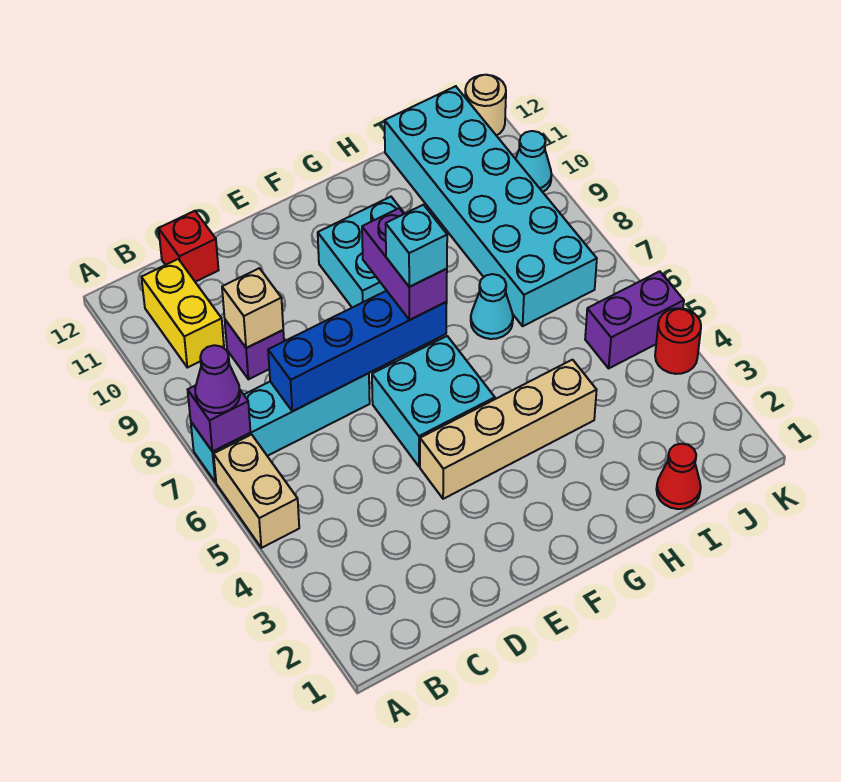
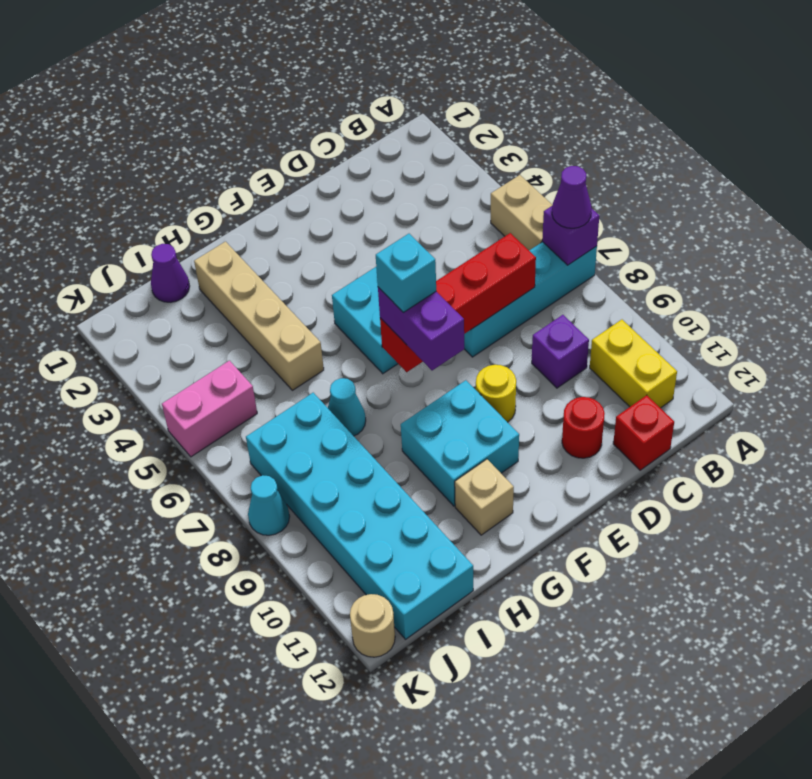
blue 1x4 brick [268,291,447,411] -> red 1x4 brick [380,233,536,372]
tan 1x1 brick [222,268,283,348] -> tan 1x1 brick moved to [455,459,514,535]
tan 1x4 brick [420,360,597,499] -> tan 1x4 brick turned to [194,242,324,390]
none -> yellow 1x1 round brick [476,365,516,422]
red 1x1 cone [656,444,701,509] -> purple 1x1 cone [151,244,190,302]
purple 1x2 brick [585,271,684,368] -> pink 1x2 brick [162,361,257,457]
red 1x1 round brick [655,308,701,374] -> red 1x1 round brick moved to [562,397,605,458]
cyan 1x1 cone [516,131,552,192] -> cyan 1x1 cone moved to [248,475,290,535]

